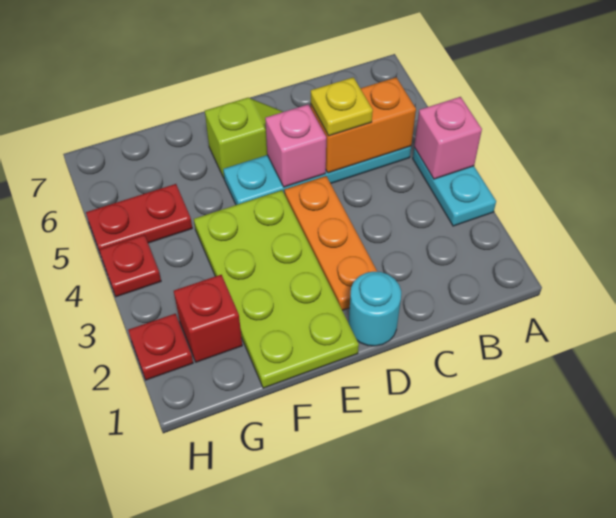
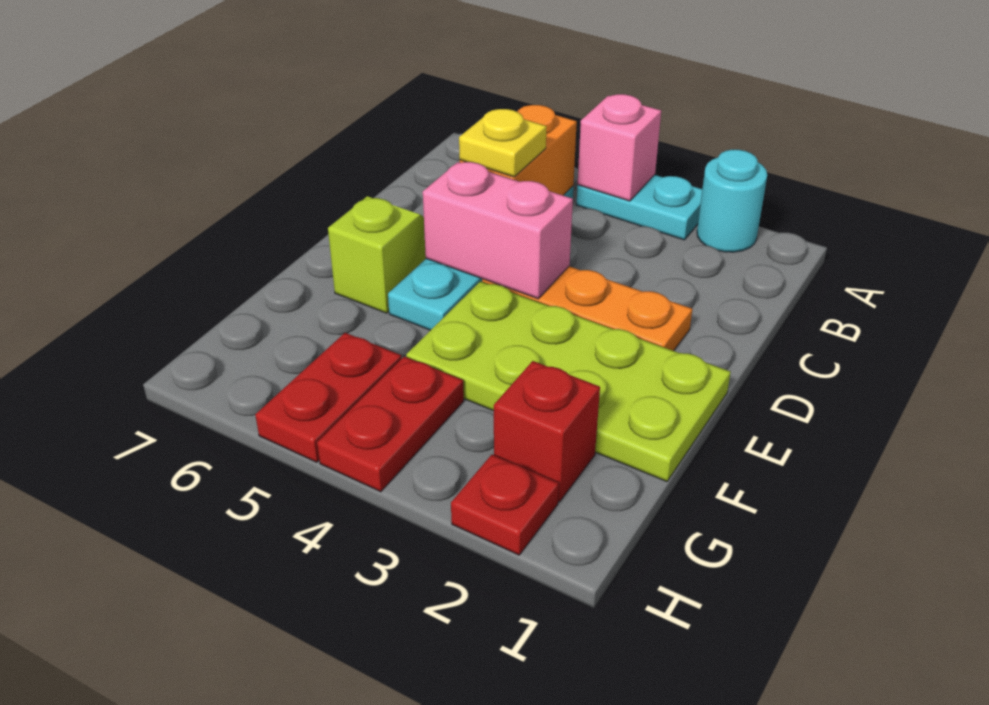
cyan 1x1 round brick [349,272,401,346] -> cyan 1x1 round brick moved to [697,150,767,252]
pink 1x1 brick [265,105,326,187] -> pink 1x2 brick [423,162,573,299]
red 1x1 plate [99,235,161,297] -> red 1x2 plate [317,356,464,492]

